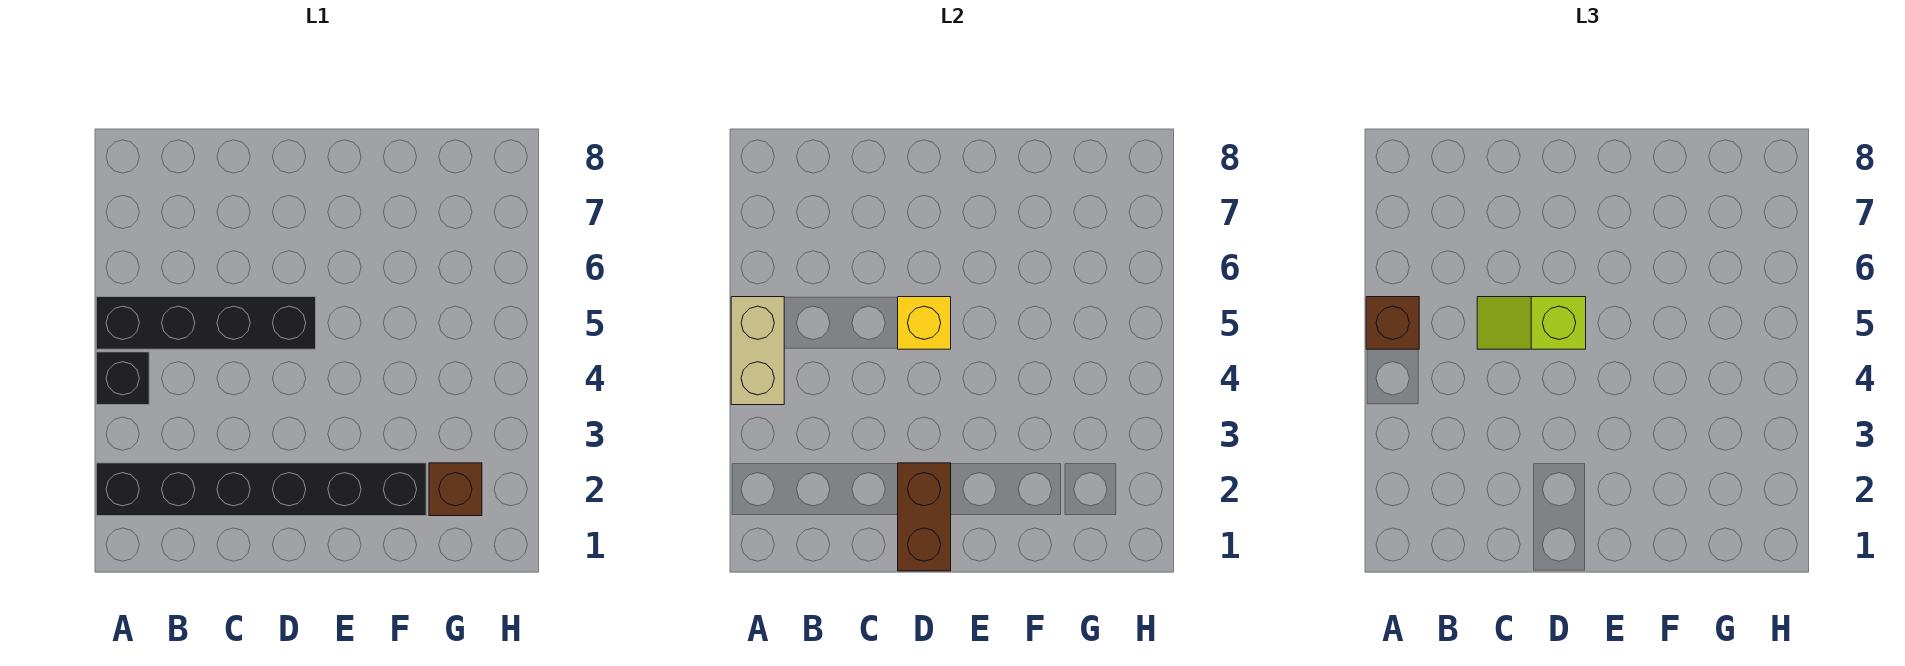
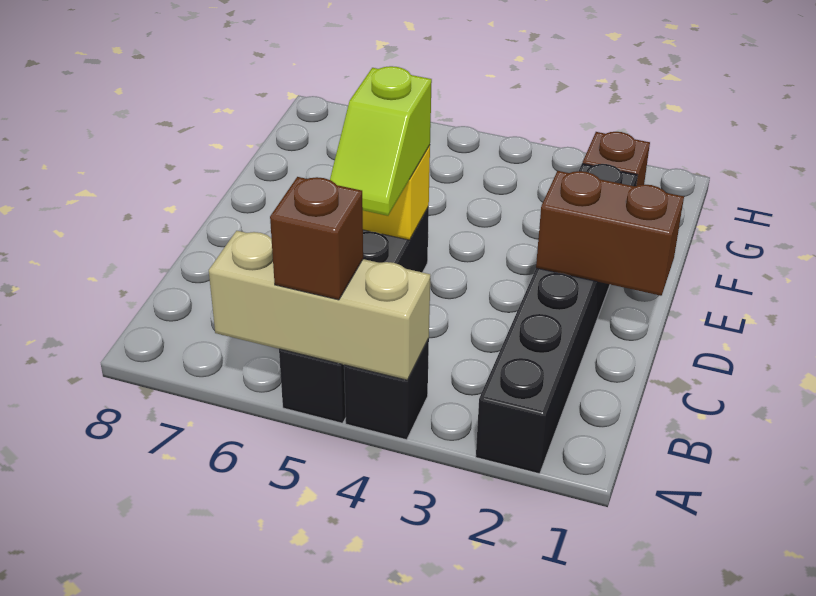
tan 1x2 brick [731,297,784,405] -> tan 1x3 brick [209,231,430,380]

